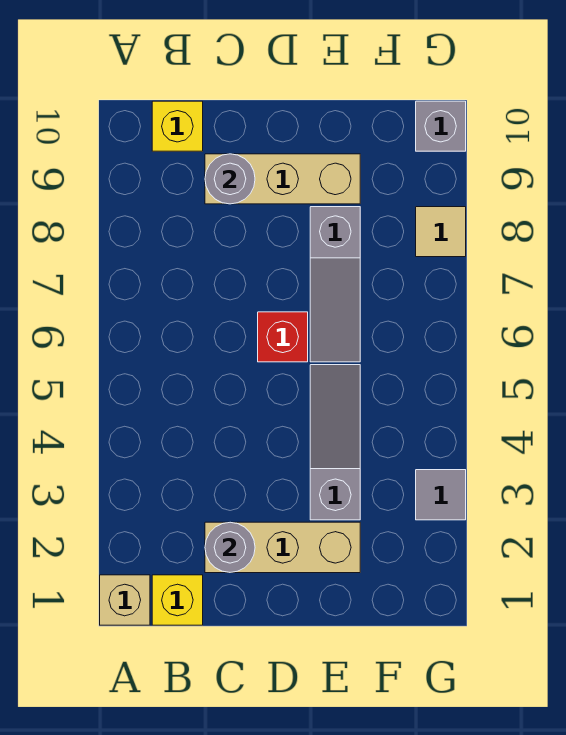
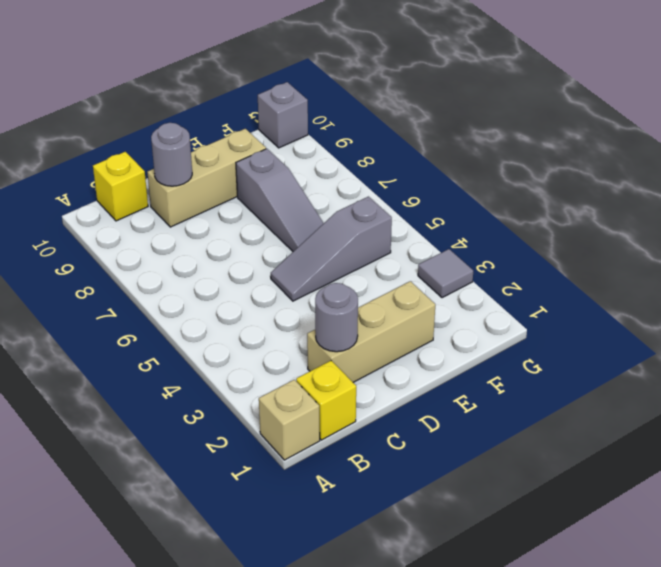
red 1x1 brick [258,312,308,362] -> none
grey 1x3 slope [310,365,360,520] -> grey 1x3 slope turned to [271,197,392,301]
tan 1x1 tile [416,207,466,257] -> none

